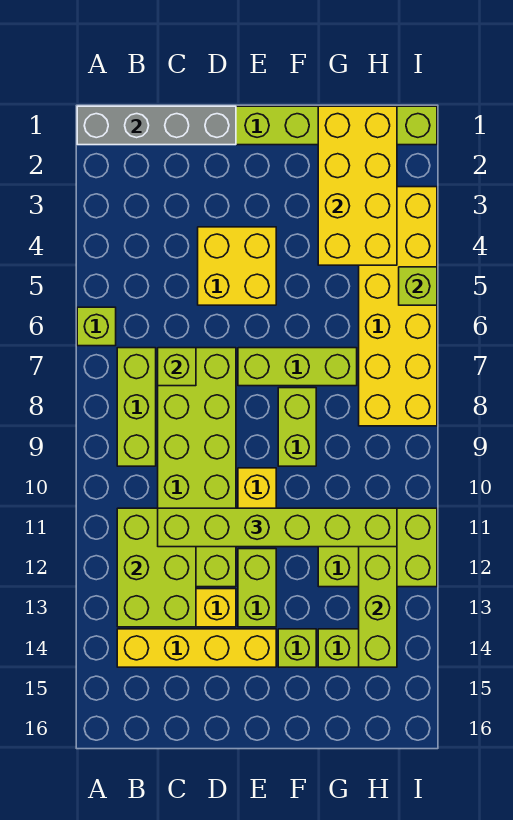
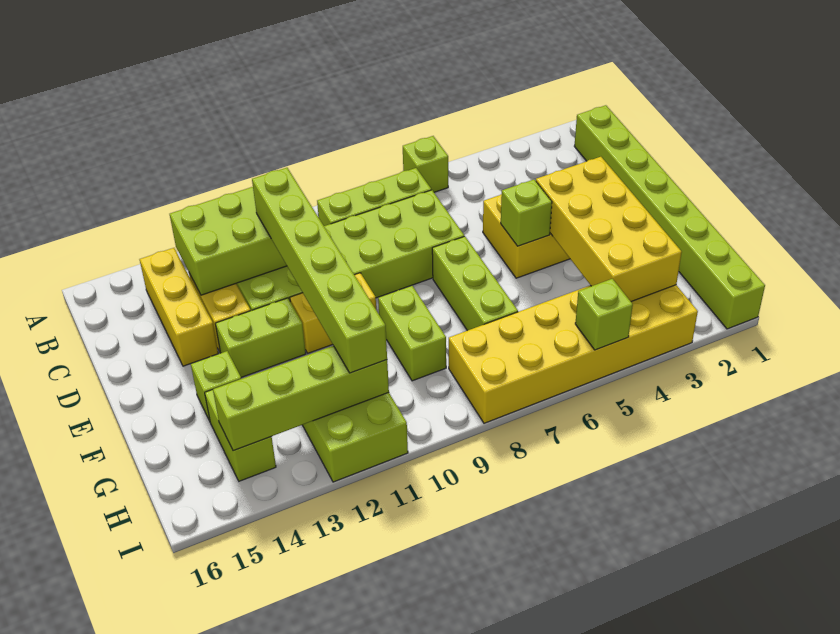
grey 1x4 brick [77,106,236,145] -> none
yellow 1x4 brick [117,629,276,667] -> yellow 1x3 brick [139,248,218,366]
lime 1x1 brick [158,348,196,386] -> lime 1x1 brick moved to [501,180,552,246]
lime 1x2 brick [278,388,316,466] -> lime 1x2 brick turned to [378,286,446,381]
yellow 2x4 brick [318,106,397,265] -> yellow 2x4 brick turned to [536,157,682,302]

